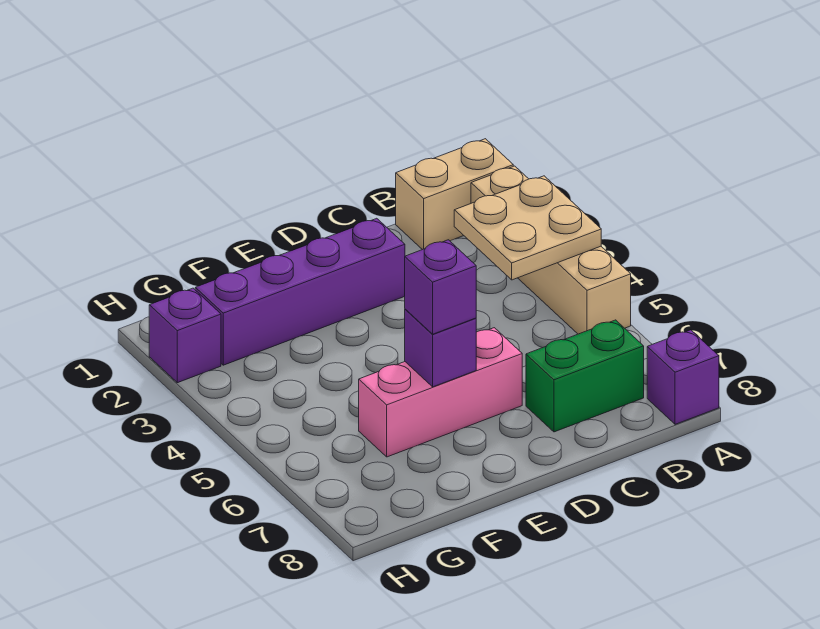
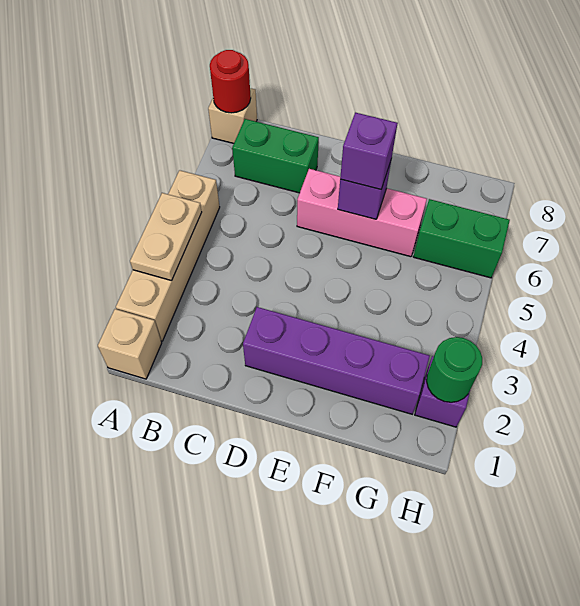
tan 1x2 brick [396,139,513,250] -> tan 1x1 brick [98,309,162,379]
tan 2x2 plate [454,176,601,280] -> tan 1x2 plate [130,193,202,281]
purple 1x1 brick [647,330,719,424] -> tan 1x1 brick [208,88,257,143]
none -> red 1x1 round brick [210,50,251,113]
none -> green 1x2 brick [413,199,510,278]
none -> green 1x1 round brick [427,337,482,402]

